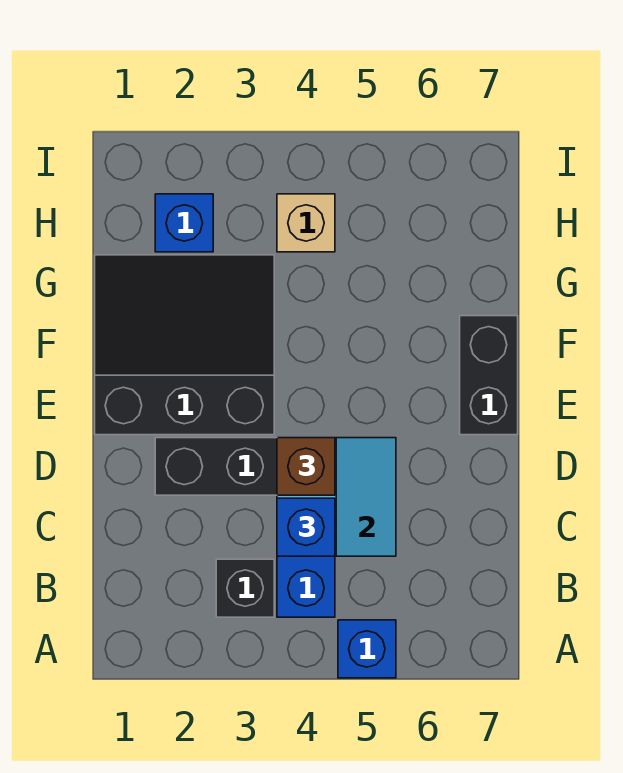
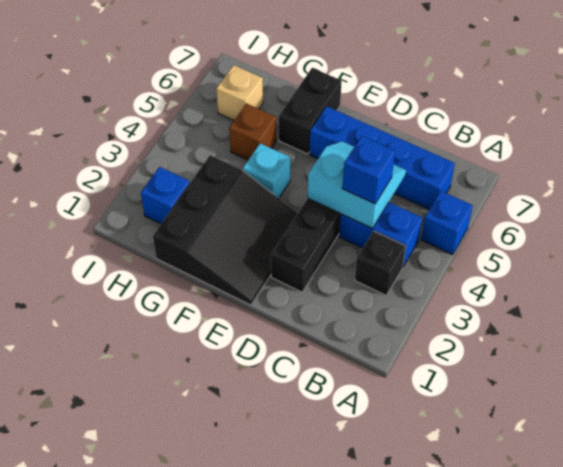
none -> blue 1x4 brick [310,106,455,209]
brown 1x1 brick [277,438,335,495] -> brown 1x1 brick moved to [229,104,276,160]
black 3x3 slope [95,255,274,435] -> black 3x3 slope turned to [153,155,298,305]
black 1x2 brick [460,316,518,435] -> black 1x2 brick turned to [279,68,342,154]
none -> cyan 1x1 brick [243,143,290,198]
tan 1x1 brick [277,194,335,252] -> tan 1x1 brick moved to [216,65,263,120]

